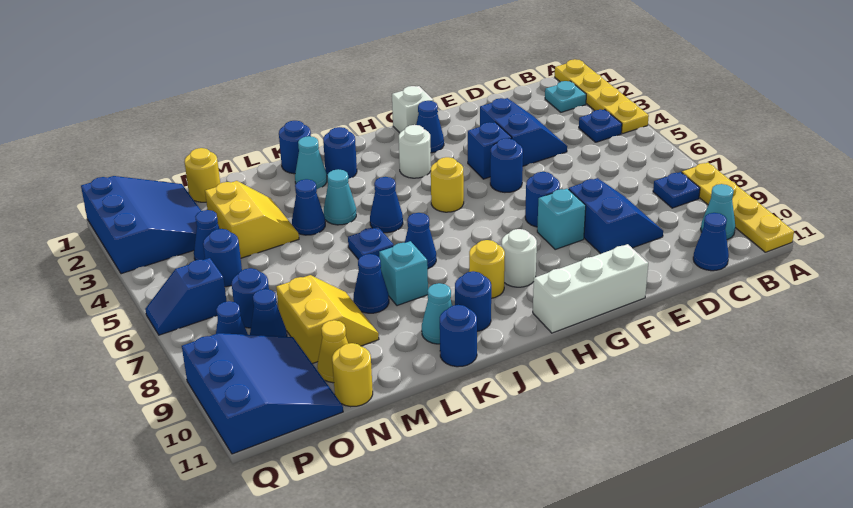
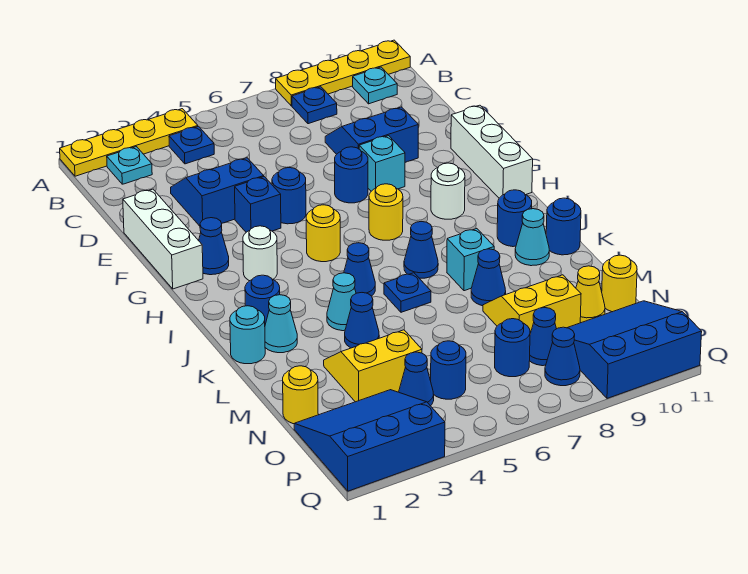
cyan 1x1 cone [701,184,735,240] -> cyan 1x1 plate [353,67,397,104]
blue 1x1 cone [693,213,729,271] -> none
white 1x1 brick [392,86,434,133] -> white 1x3 brick [123,189,203,289]
yellow 1x1 round brick [469,240,505,298] -> yellow 1x1 round brick moved to [369,184,403,240]
blue 1x1 round brick [279,121,311,174] -> cyan 1x1 round brick [230,306,265,364]
blue 1x2 slope [145,258,227,335] -> none

